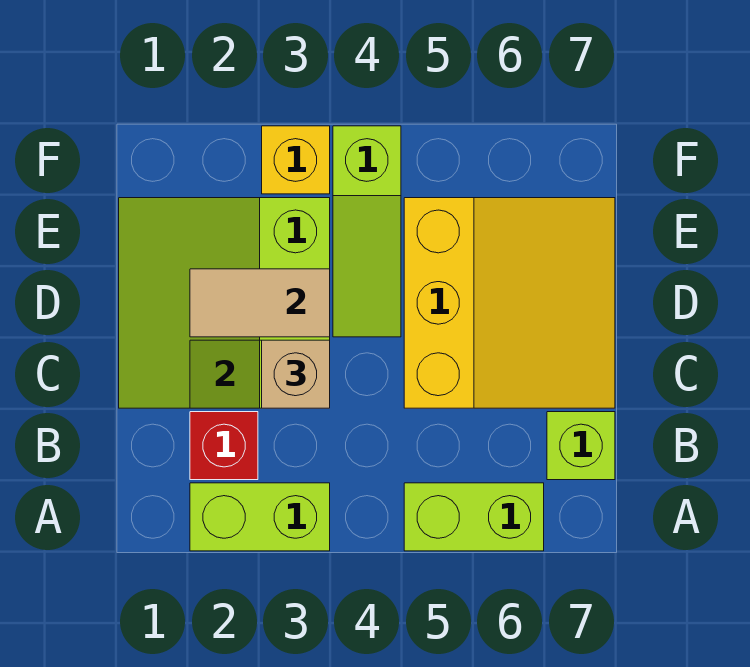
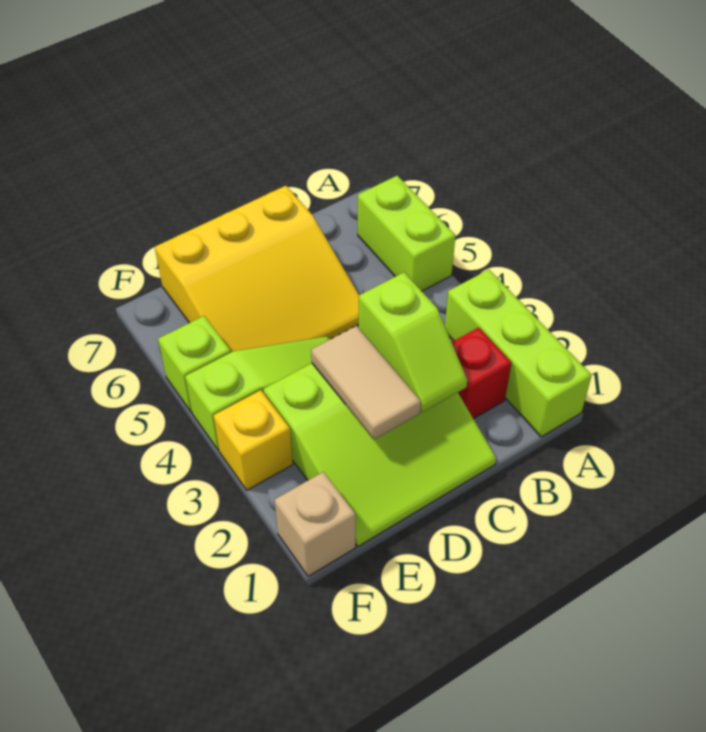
lime 1x2 brick [190,483,330,551] -> lime 1x3 brick [445,270,592,437]
lime 1x1 brick [547,412,615,480] -> lime 1x1 brick moved to [158,316,231,412]
tan 1x1 brick [262,340,330,408] -> tan 1x1 brick moved to [275,472,355,576]
yellow 3x3 slope [404,198,615,408] -> yellow 3x3 slope turned to [155,186,359,352]

